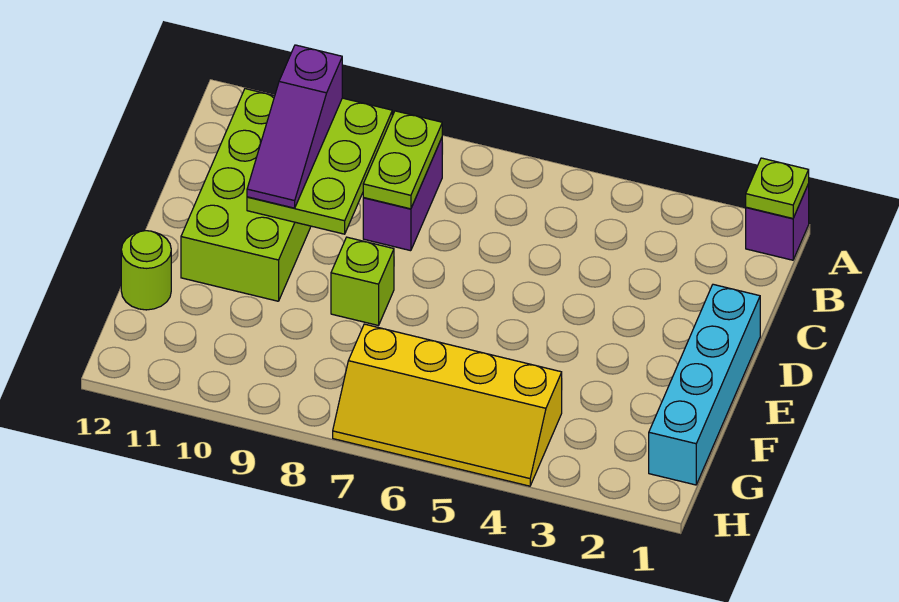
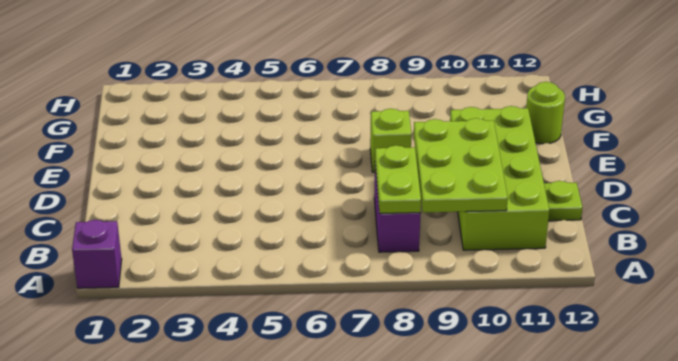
lime 1x1 plate [746,158,809,218] -> lime 1x1 plate moved to [544,181,583,221]
purple 1x3 slope [247,45,342,208] -> none
cyan 1x4 brick [649,284,760,485] -> none
yellow 2x4 slope [333,324,562,486] -> none

